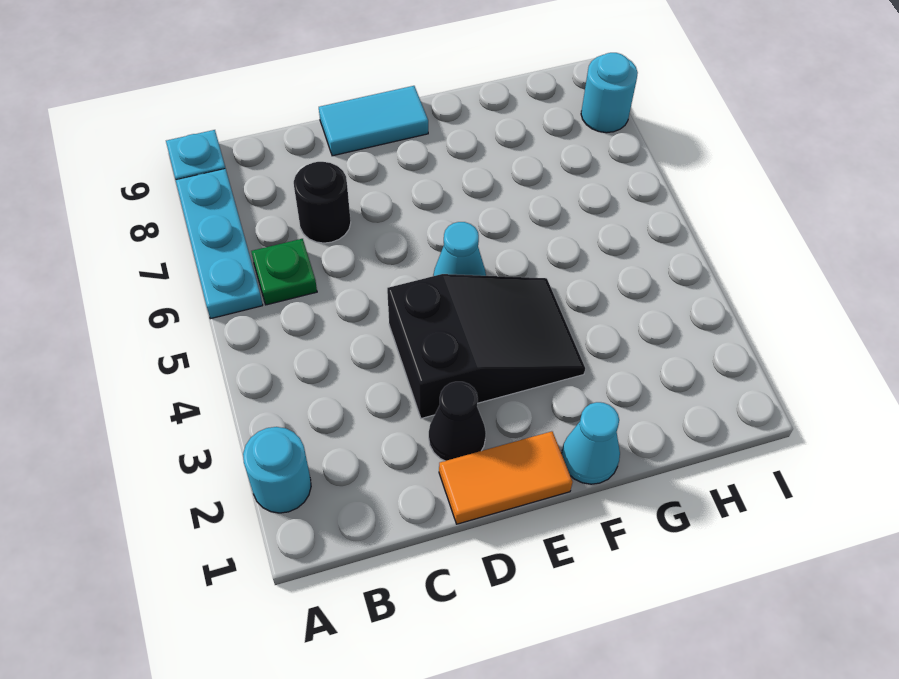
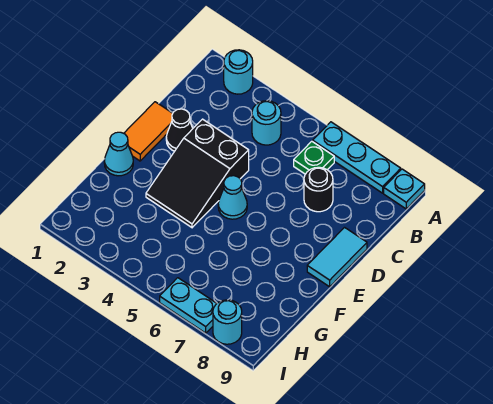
none -> cyan 1x1 round brick [252,101,281,145]
none -> cyan 1x2 plate [160,278,217,333]

